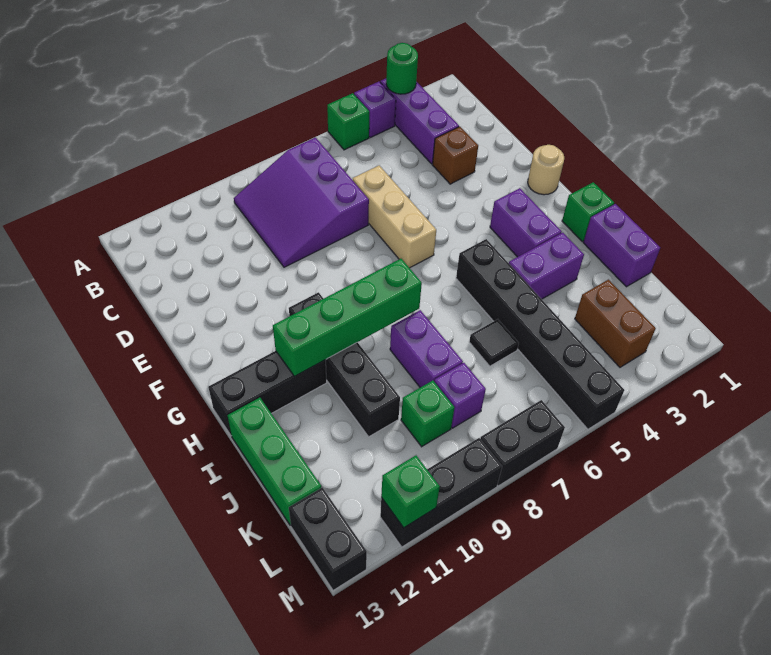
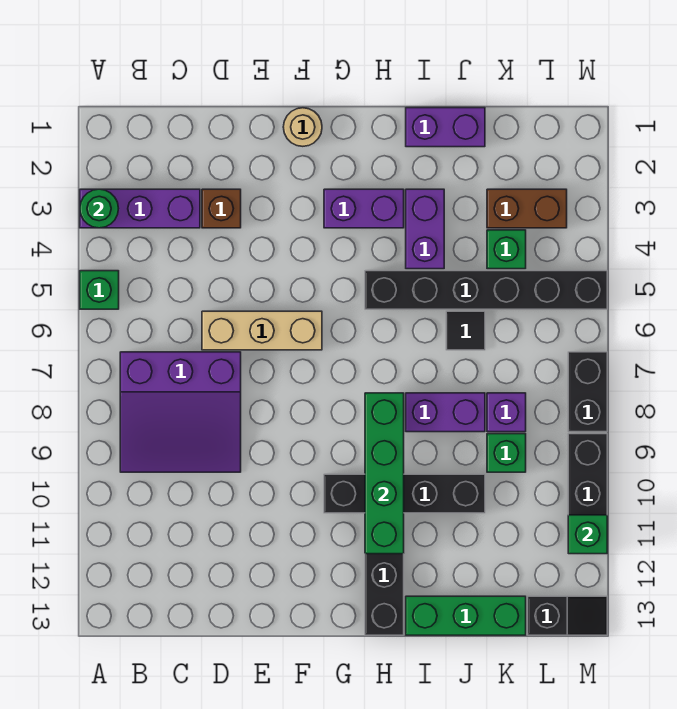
purple 1x1 brick [354,82,396,137] -> none
green 1x1 brick [562,182,614,241] -> green 1x1 brick moved to [487,230,526,269]
black 1x2 brick [289,488,367,590] -> black 1x2 slope [528,596,607,635]

